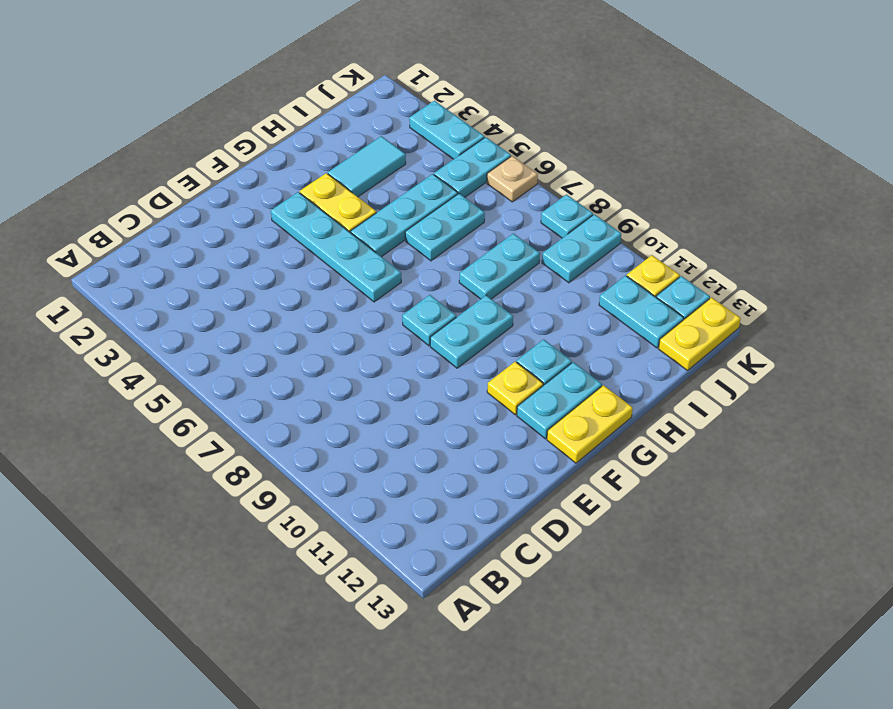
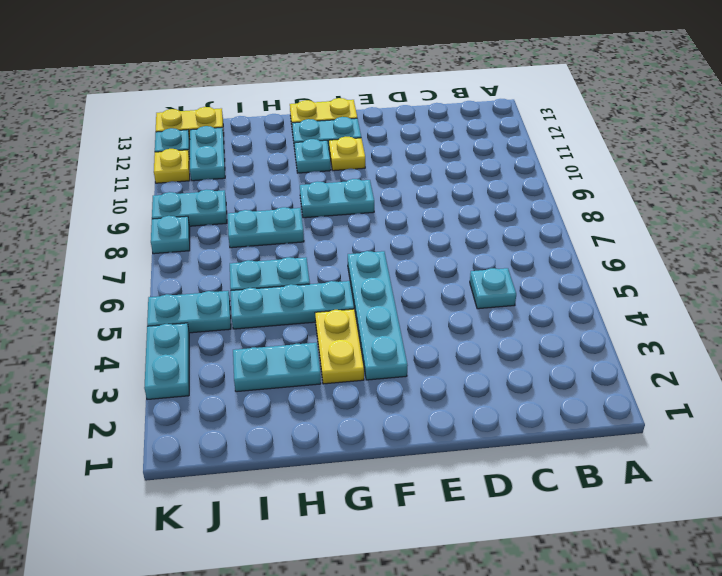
cyan 1x1 plate [402,295,456,346] -> cyan 1x1 plate moved to [470,268,516,309]
cyan 1x2 tile [328,136,406,197] -> cyan 1x2 plate [233,343,321,392]
tan 1x1 plate [487,156,538,202] -> none

